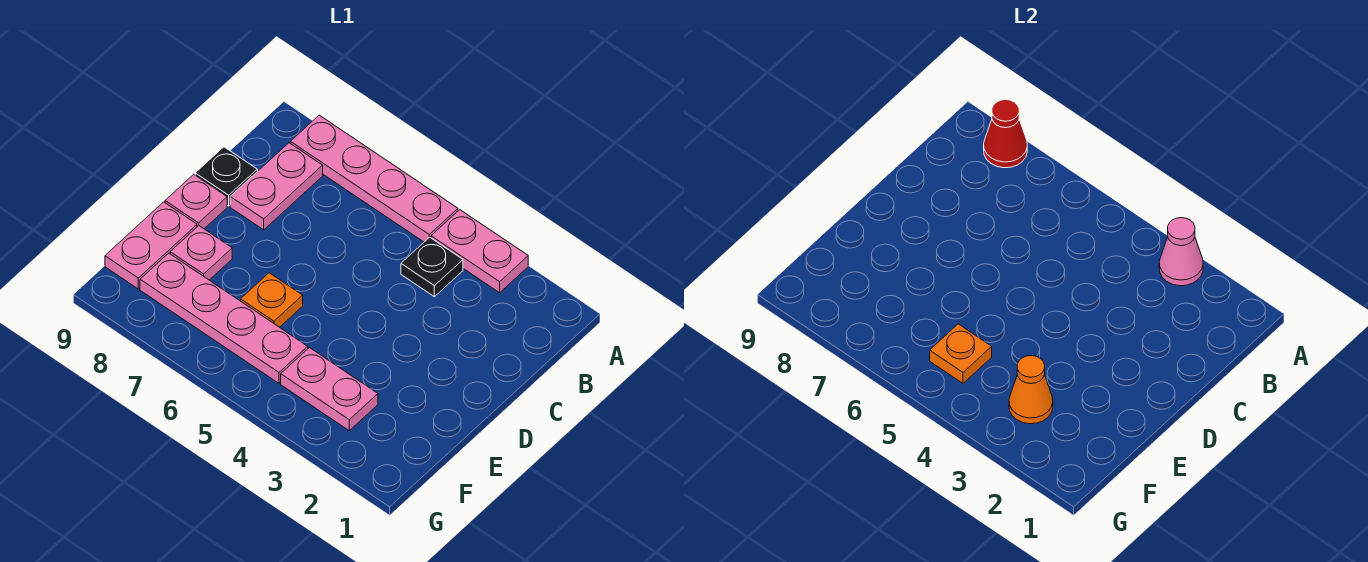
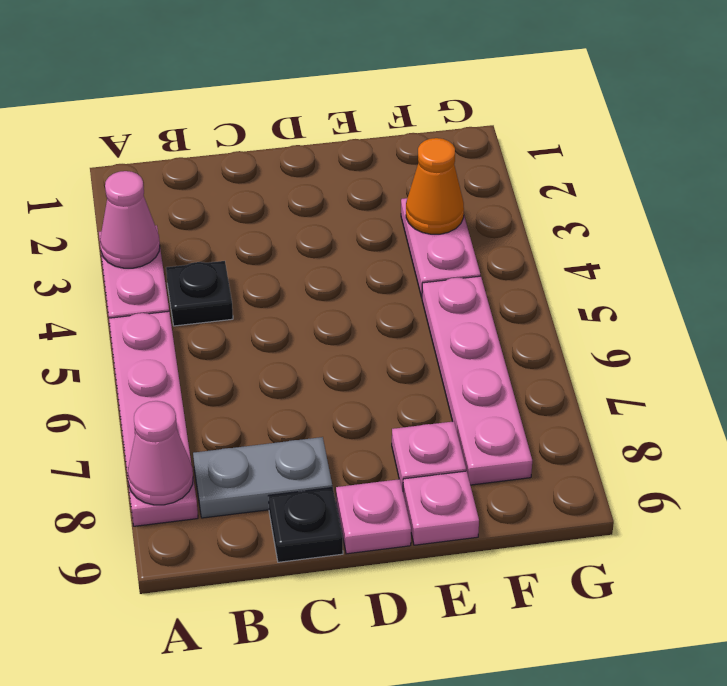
red 1x1 cone [984,100,1027,168] -> pink 1x1 cone [127,401,193,505]
pink 1x2 plate [230,143,323,230] -> grey 1x2 plate [193,437,332,518]
orange 1x1 plate [241,273,303,327] -> none
pink 1x2 plate [105,202,197,289] -> pink 1x1 plate [403,471,479,545]
orange 1x1 plate [930,324,992,383] -> none

